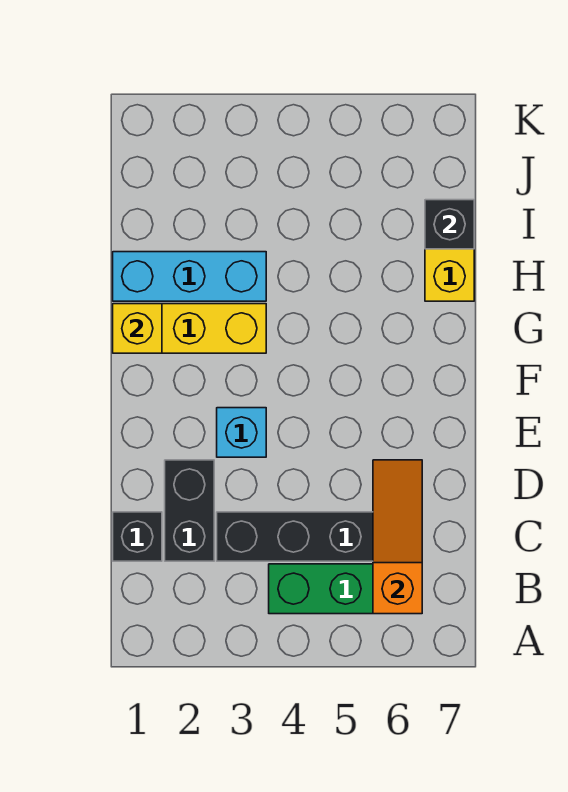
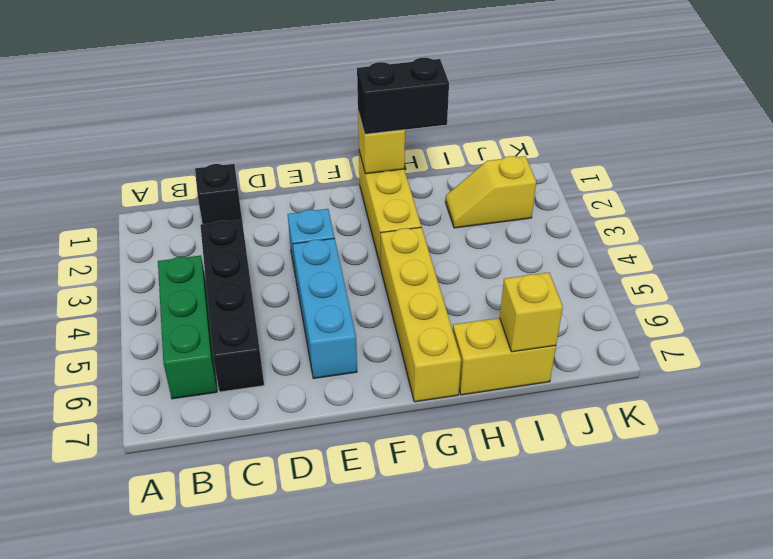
orange 1x3 slope [373,460,422,614] -> none
black 1x2 brick [165,460,214,561] -> black 1x2 brick moved to [357,58,449,134]
none -> yellow 1x4 brick [381,227,461,402]
cyan 1x3 brick [113,252,266,301] -> cyan 1x3 brick moved to [293,238,357,378]
none -> yellow 1x2 slope [446,156,536,228]
black 1x1 brick [425,200,474,249] -> yellow 1x1 brick [500,273,563,352]

